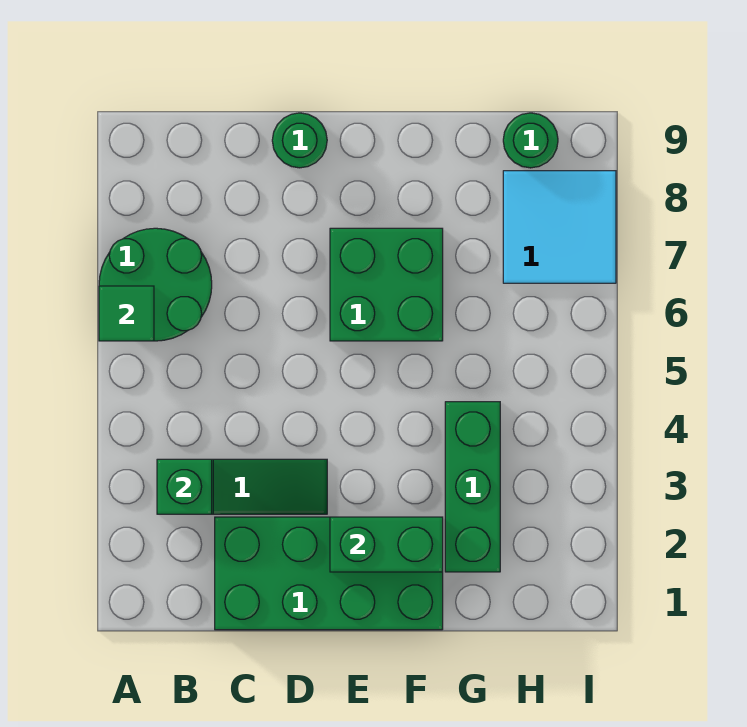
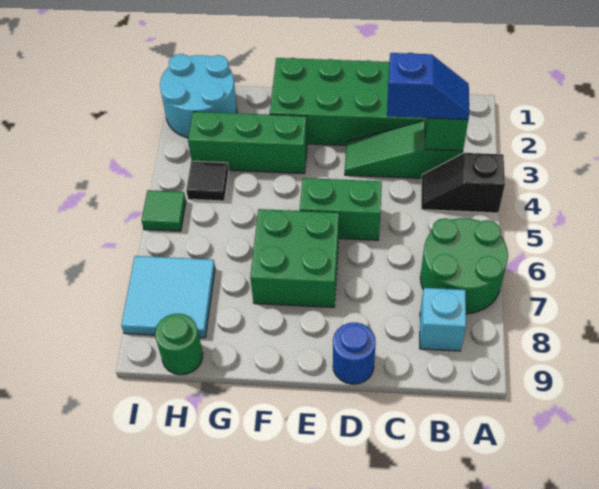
none -> black 1x2 slope [421,153,505,213]
green 1x1 tile [99,286,154,341] -> green 1x1 tile moved to [142,190,186,231]
none -> blue 1x2 slope [387,53,469,120]
none -> cyan 1x1 brick [420,288,466,351]
green 1x1 round brick [272,113,327,168] -> blue 1x1 round brick [333,323,376,384]
green 1x2 brick [330,517,443,572] -> green 1x2 brick moved to [300,178,382,240]
green 1x3 brick [445,402,500,572] -> green 1x3 brick turned to [188,112,307,174]
none -> cyan 2x2 round brick [160,54,237,138]
none -> black 1x1 tile [186,161,229,201]

